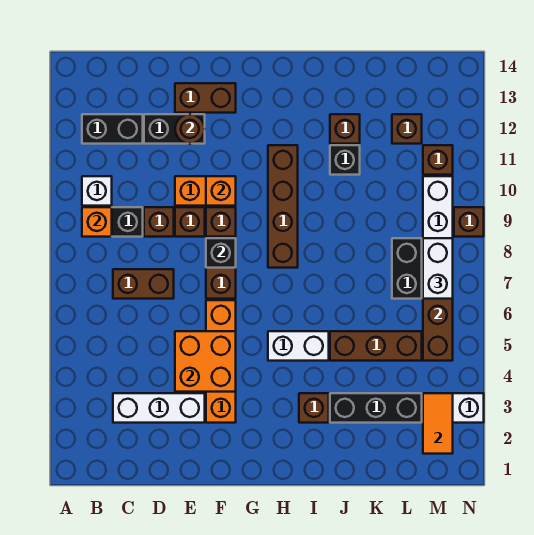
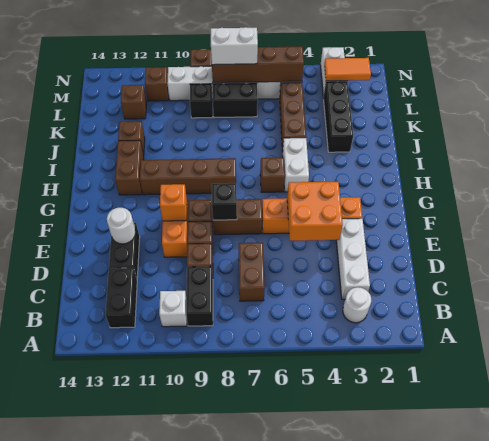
none -> white 1x1 round brick [343,287,371,323]
orange 1x1 brick [82,207,112,237] -> none
brown 1x1 round brick [175,114,205,144] -> white 1x1 round brick [107,208,135,244]
brown 1x2 brick [175,83,236,113] -> brown 1x2 brick moved to [115,140,144,195]
brown 1x1 brick [299,393,329,423] -> brown 1x1 brick moved to [260,158,285,192]
black 1x1 brick [330,145,360,175] -> black 1x1 brick moved to [190,84,213,118]

